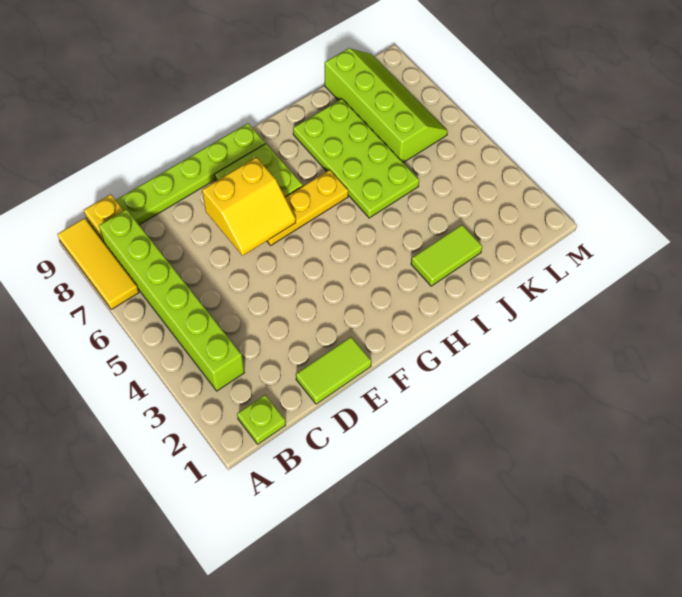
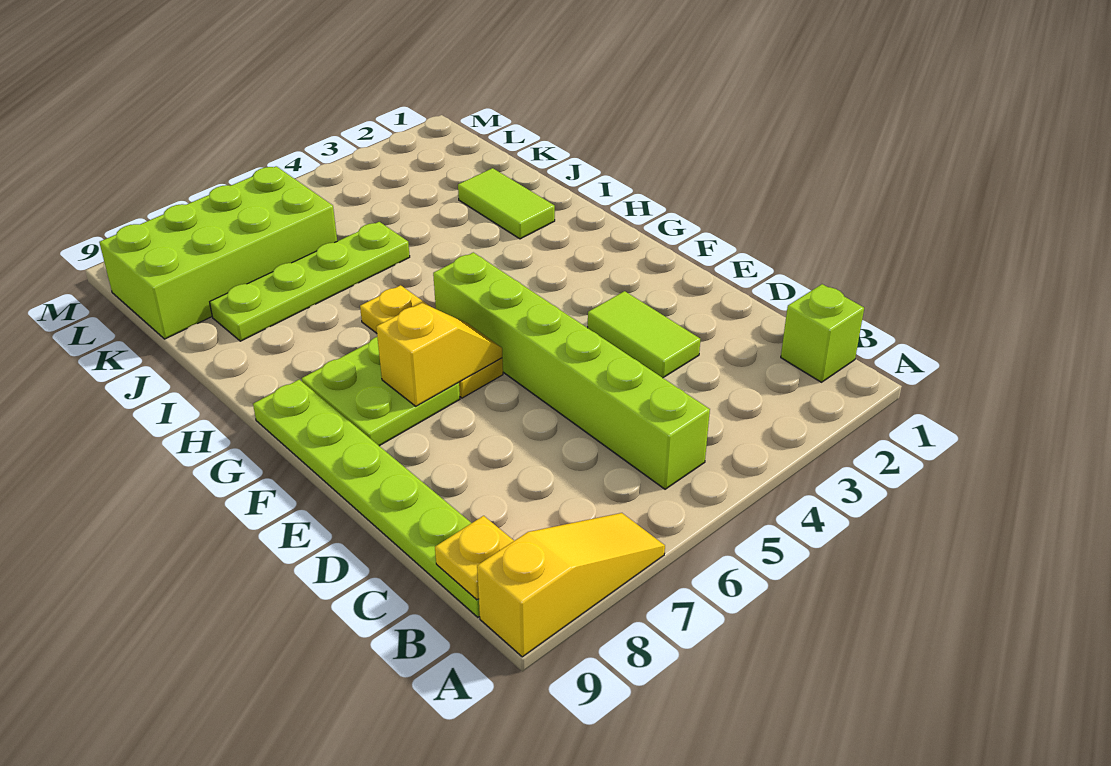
yellow 1x3 tile [57,218,139,310] -> yellow 1x3 slope [477,513,665,657]
lime 1x1 plate [237,395,286,444] -> lime 1x1 brick [781,284,864,382]
lime 1x6 brick [99,209,244,391] -> lime 1x6 brick turned to [433,252,710,489]
lime 1x2 tile [296,337,371,404] -> lime 1x2 tile moved to [588,291,700,378]
yellow 2x2 slope [202,157,296,256] -> yellow 1x2 slope [376,303,502,406]
lime 2x4 plate [293,99,419,218] -> lime 1x4 plate [210,222,410,341]
lime 2x4 slope [325,48,448,163] -> lime 2x4 brick [99,166,337,339]

